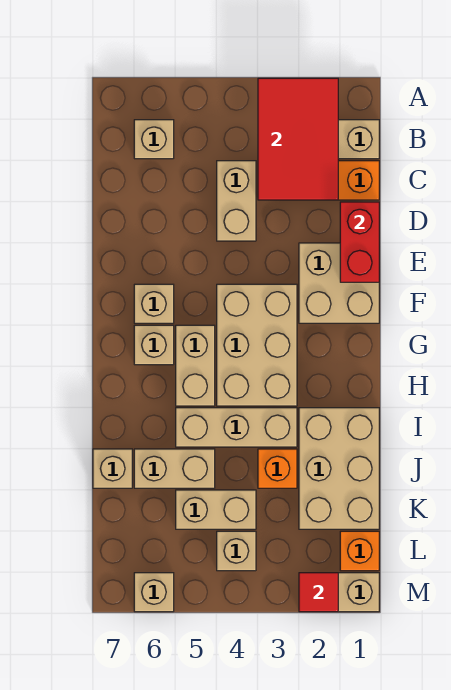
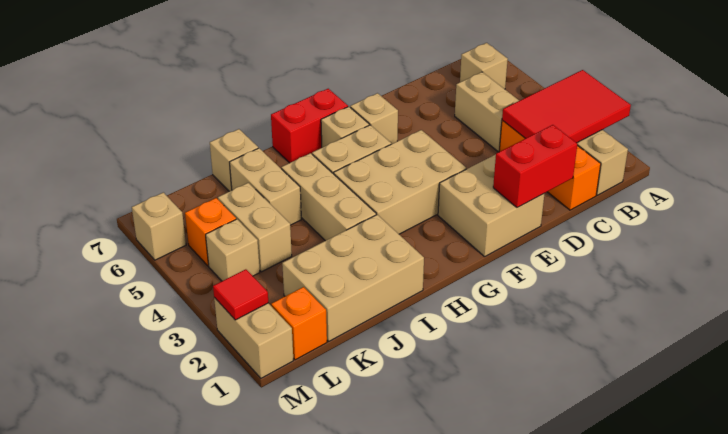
tan 1x2 brick [217,161,256,241] -> tan 1x2 brick turned to [455,72,519,152]
none -> red 1x2 brick [271,89,348,163]
orange 1x1 brick [258,449,297,488] -> orange 1x1 brick moved to [185,198,236,266]

